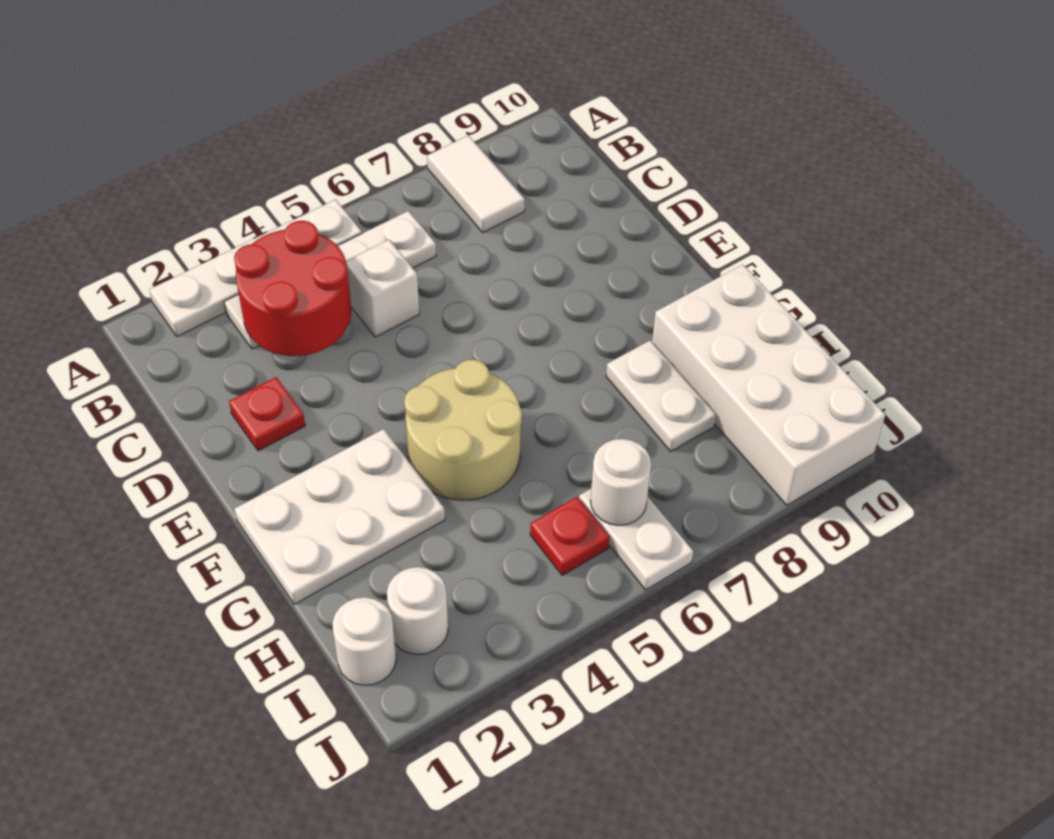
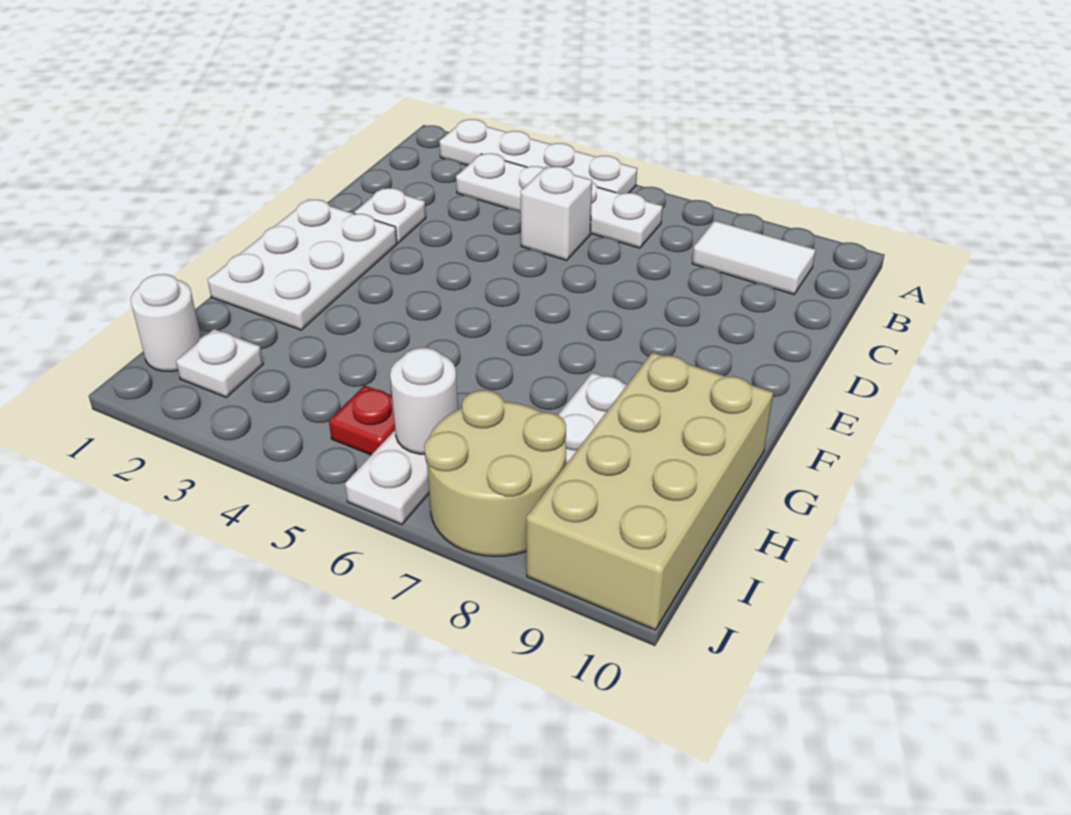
white 1x2 tile [427,135,524,232] -> white 1x2 tile turned to [692,221,815,294]
red 2x2 round brick [234,221,351,356] -> none
red 1x1 plate [229,377,305,451] -> white 1x1 plate [354,188,426,243]
white 2x3 plate [234,429,445,604] -> white 2x3 plate turned to [208,199,397,330]
tan 2x2 round brick [404,360,522,500] -> tan 2x2 round brick moved to [424,390,566,557]
white 2x4 brick [652,265,885,505] -> tan 2x4 brick [526,352,773,630]
white 1x1 round brick [387,567,448,655] -> white 1x1 plate [176,329,263,397]

